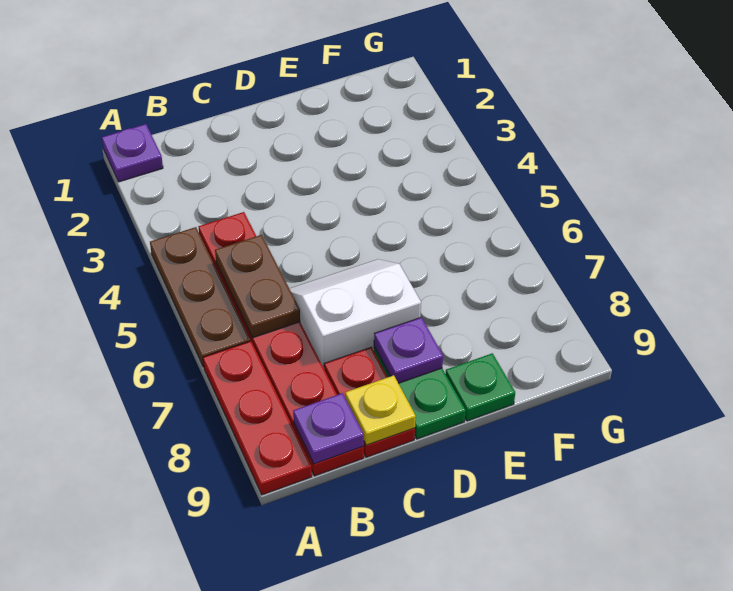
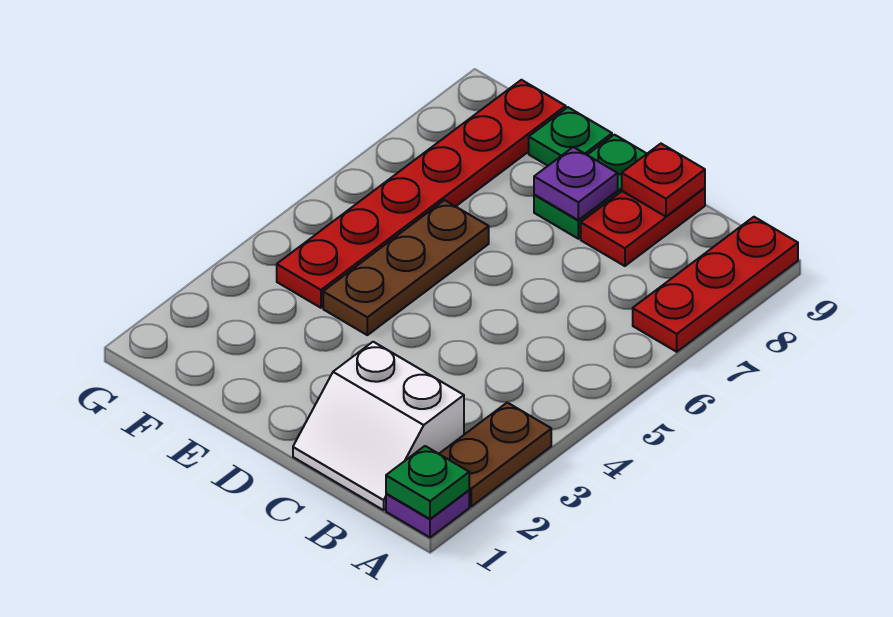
none -> green 1x1 plate [386,446,469,519]
brown 1x3 plate [150,227,250,367] -> brown 1x3 plate moved to [323,200,489,335]
red 1x6 plate [199,212,364,476] -> red 1x6 plate moved to [277,80,566,308]
brown 1x2 plate [215,235,300,338] -> brown 1x2 plate moved to [439,403,551,506]
purple 1x1 plate [293,393,364,464] -> none
white 2x2 slope [289,259,421,368] -> white 2x2 slope moved to [293,342,464,510]
yellow 1x1 plate [345,375,416,445] -> red 1x1 plate [622,144,705,217]

